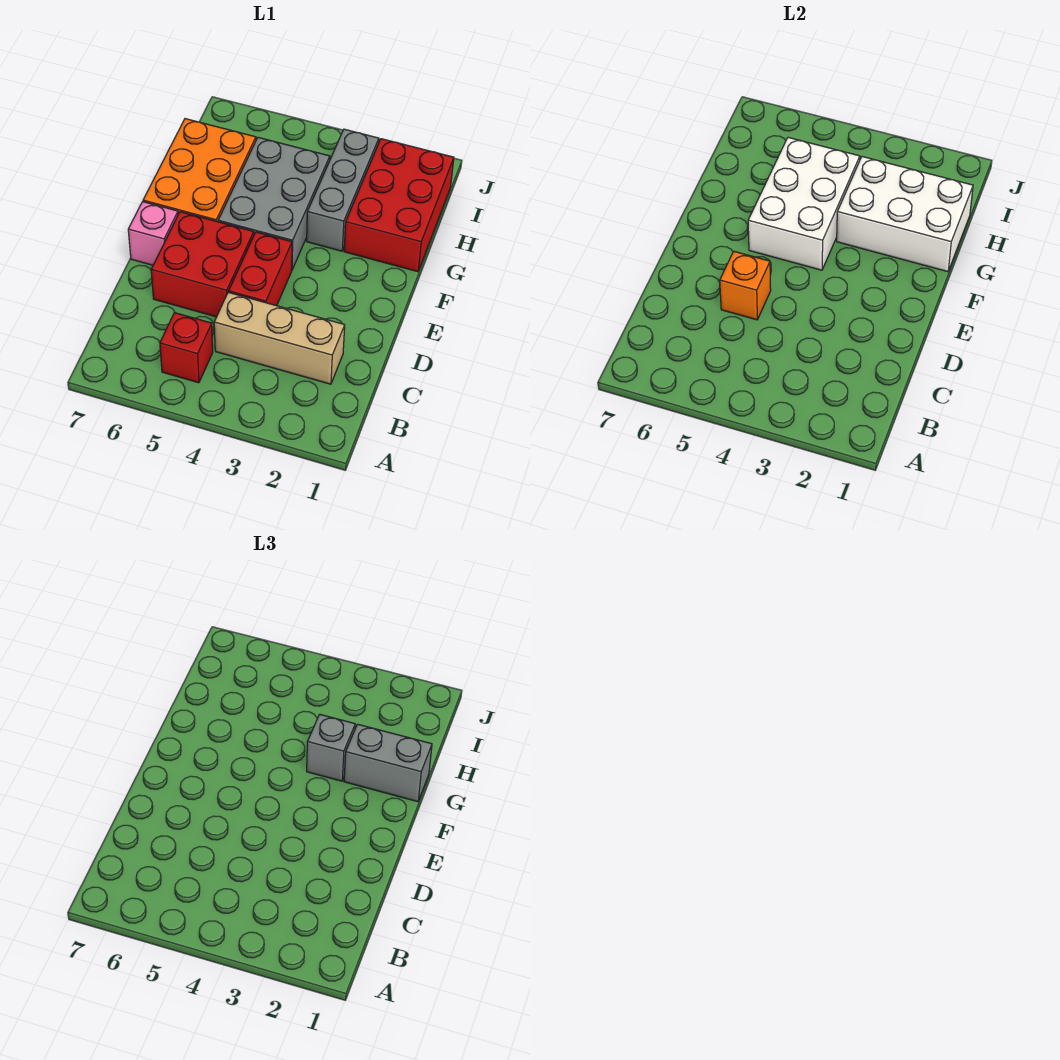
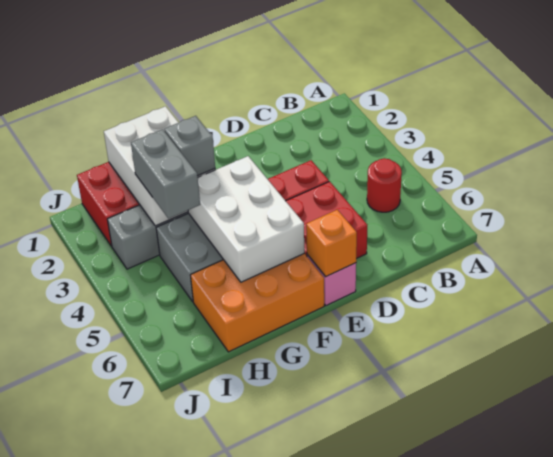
red 1x1 brick [160,313,213,383] -> red 1x1 round brick [367,158,402,212]
tan 1x3 brick [214,292,345,384] -> none
orange 1x1 brick [720,251,771,320] -> orange 1x1 brick moved to [306,210,357,277]
white 2x3 brick [748,137,860,270] -> white 2x3 brick turned to [188,156,304,282]
grey 1x2 brick [344,724,432,802] -> grey 1x2 brick moved to [131,129,200,219]

